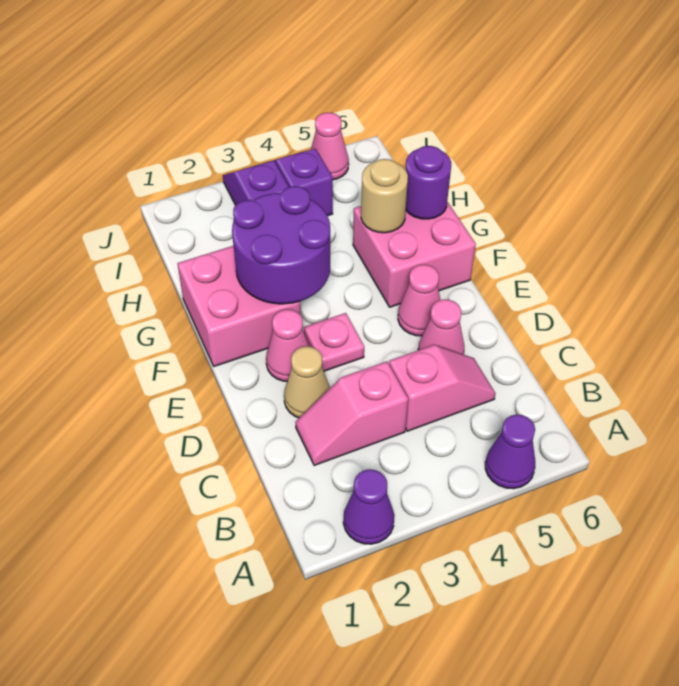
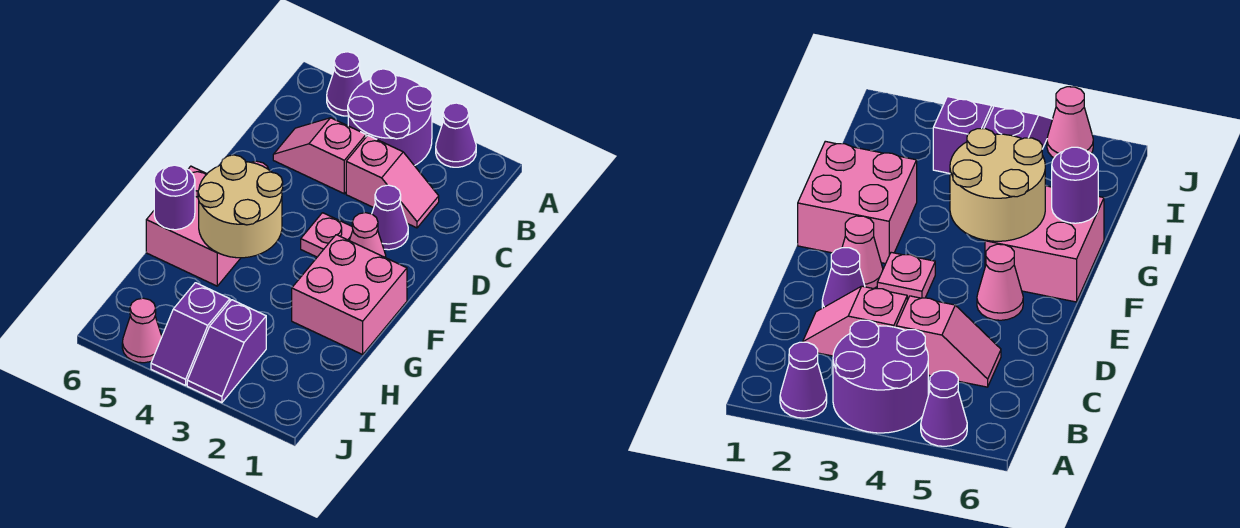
tan 1x1 cone [284,346,330,418] -> purple 1x1 cone [372,185,408,250]
pink 1x1 cone [418,299,464,355] -> none
purple 2x2 round brick [232,186,330,304] -> purple 2x2 round brick moved to [348,69,432,166]
tan 1x1 round brick [361,159,408,233] -> tan 2x2 round brick [198,155,283,258]

